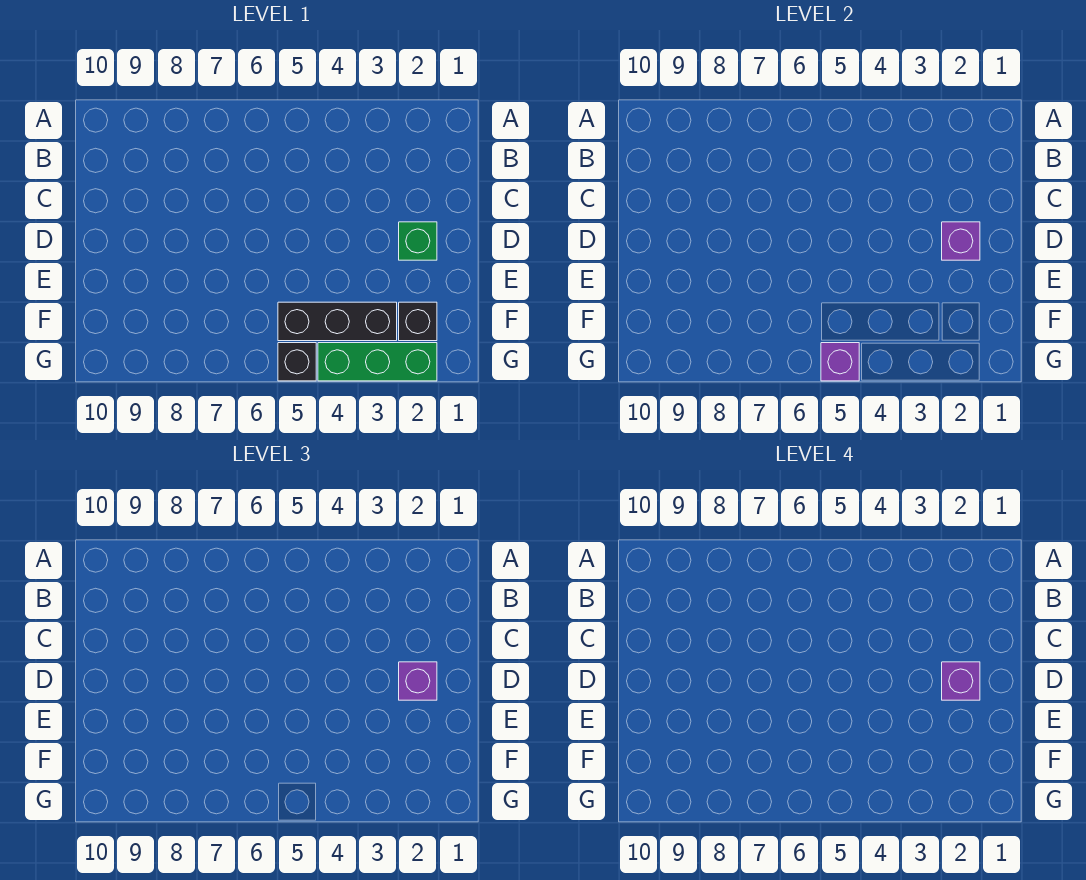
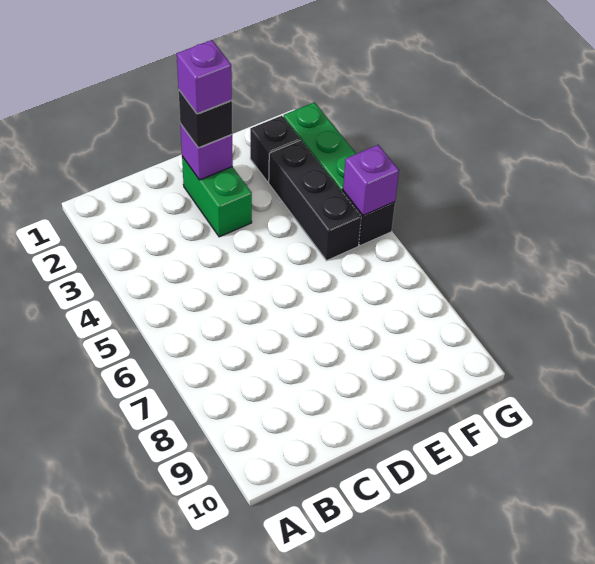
green 1x1 brick [399,222,437,260] -> green 1x2 brick [182,156,252,237]
purple 1x1 brick [399,662,437,700] -> black 1x1 brick [179,90,232,148]

